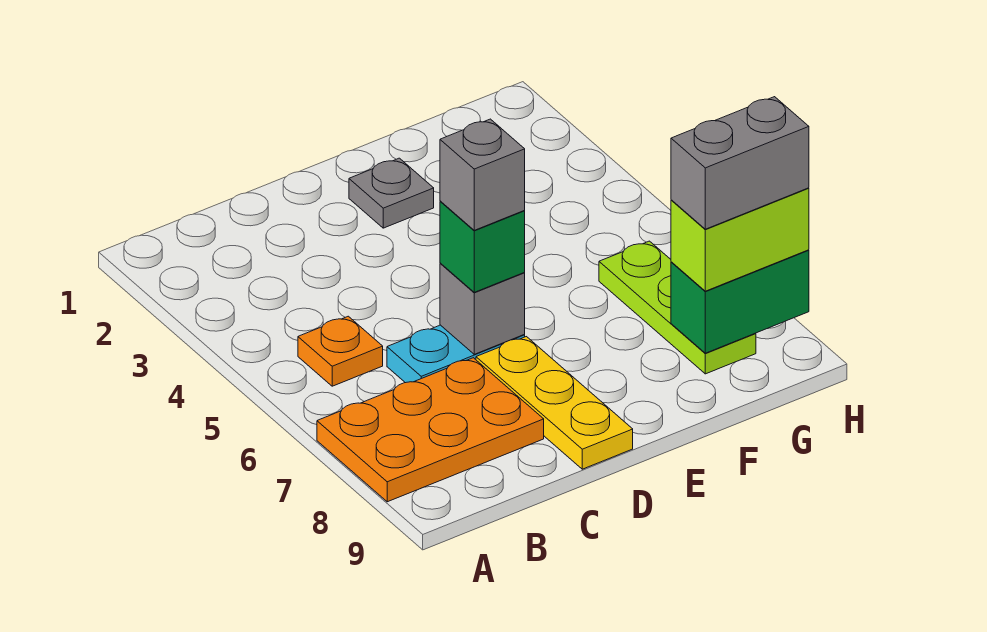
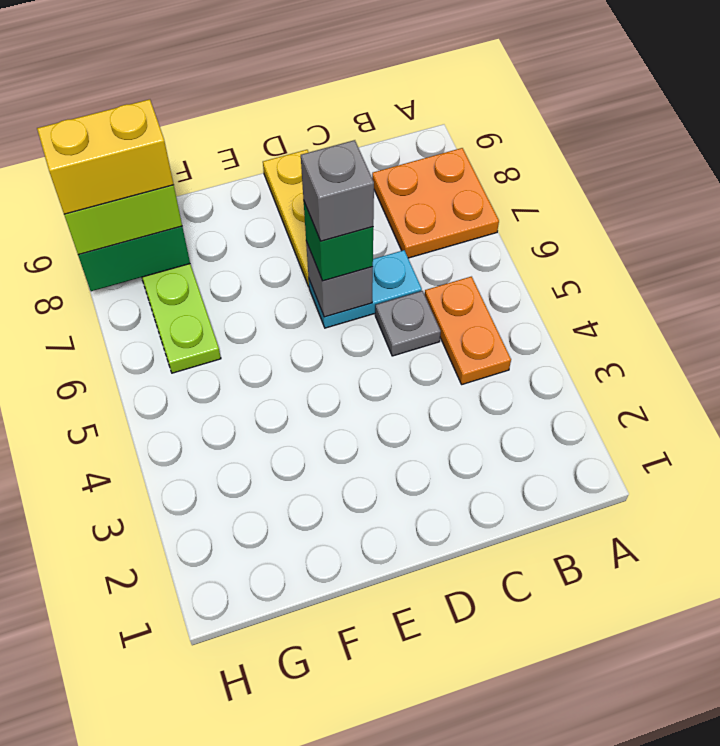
orange 2x3 plate [317,358,544,502] -> orange 2x2 plate [372,148,499,258]
orange 1x1 plate [298,316,383,386] -> orange 1x2 plate [425,277,511,384]
grey 1x1 plate [349,158,434,228] -> grey 1x1 plate moved to [375,291,441,356]
grey 1x2 brick [671,97,809,229] -> yellow 1x2 brick [37,99,174,214]

